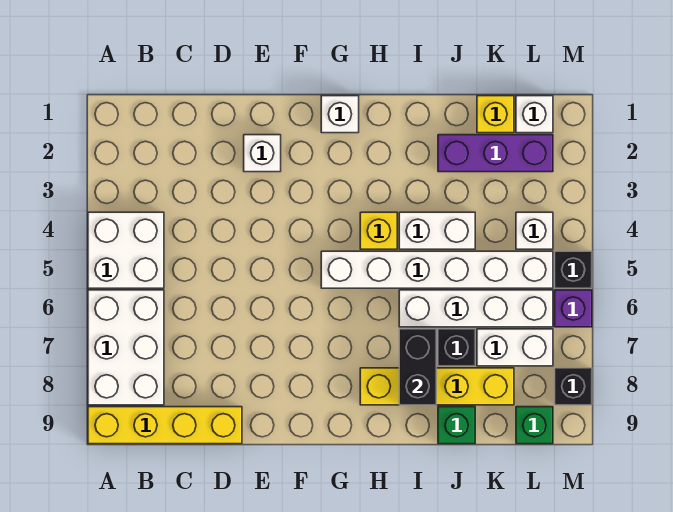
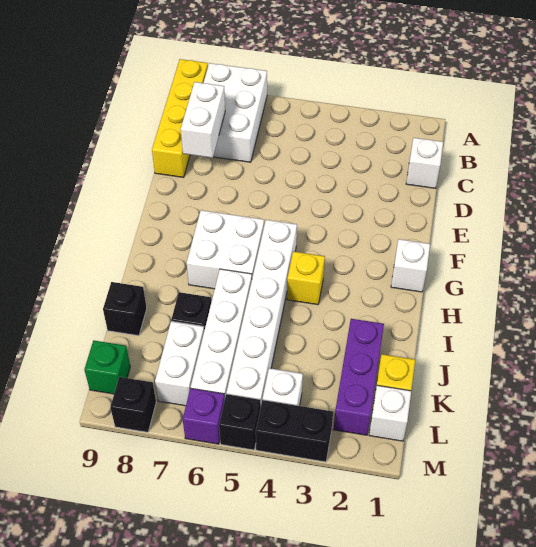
white 2x2 brick [88,212,164,288] -> white 2x2 brick moved to [187,210,264,289]
white 2x3 brick [88,290,164,405] -> white 2x3 brick turned to [204,63,267,162]
white 1x1 brick [244,135,281,172] -> white 1x1 brick moved to [406,138,443,188]
yellow 1x4 brick [360,368,514,405] -> none
white 1x2 brick [399,212,475,249] -> white 1x2 brick moved to [181,82,225,158]
black 1x2 brick [399,329,436,405] -> black 1x2 brick moved to [256,400,333,462]
green 1x1 brick [438,407,475,444] -> black 1x1 brick [103,282,147,336]

